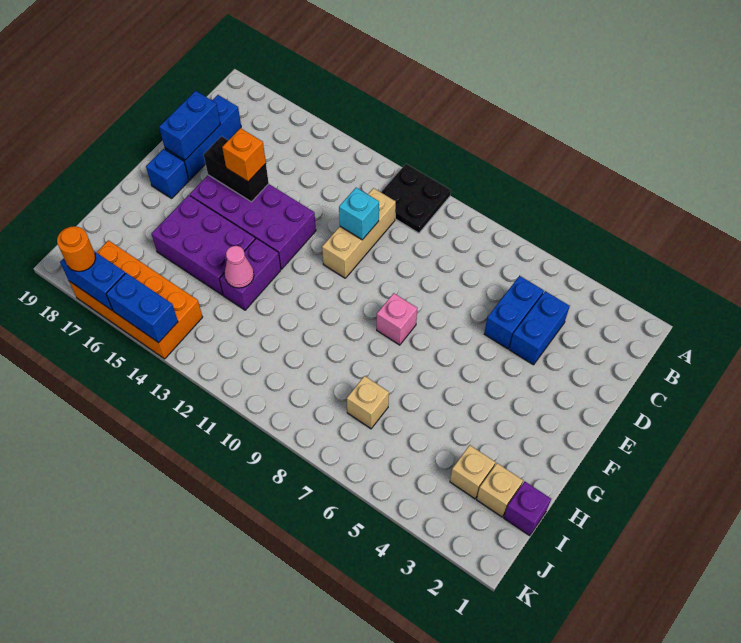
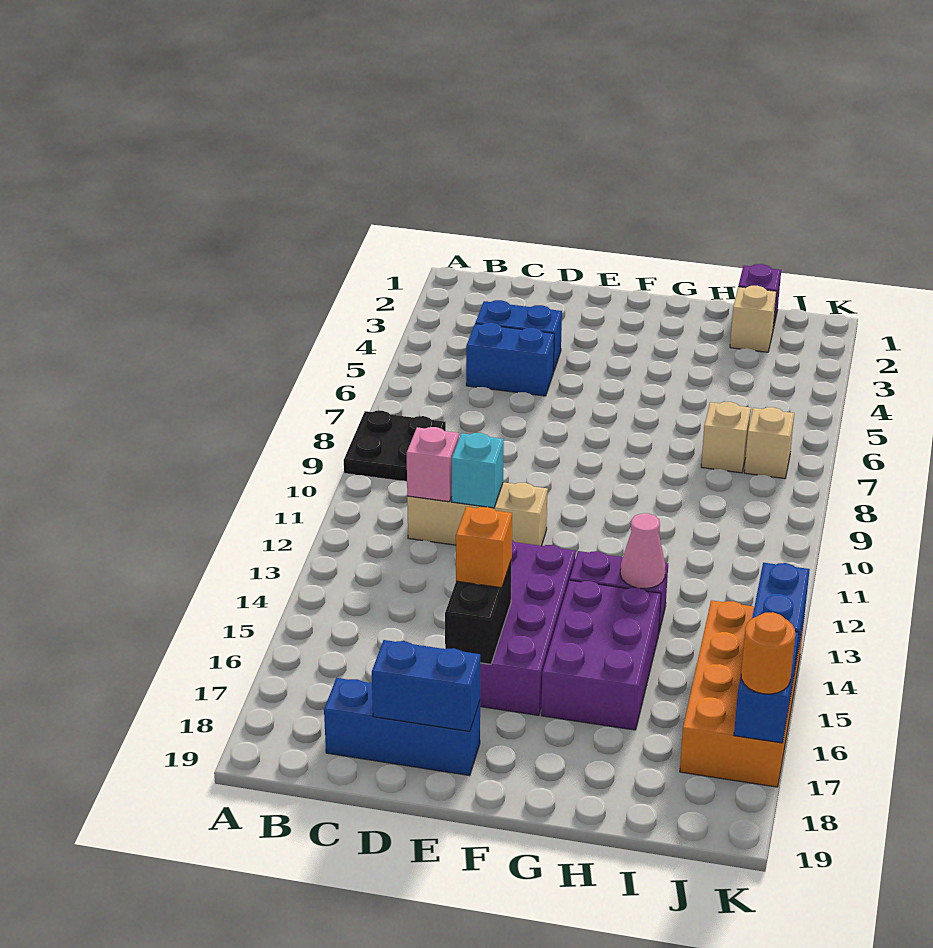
black 2x2 plate [381,164,451,233] -> black 2x2 plate moved to [344,411,446,482]
pink 1x1 brick [377,293,417,345] -> pink 1x1 brick moved to [407,427,459,502]
blue 1x1 brick [146,149,189,198] -> none
tan 1x1 brick [450,445,495,499] -> tan 1x1 brick moved to [744,407,794,479]

